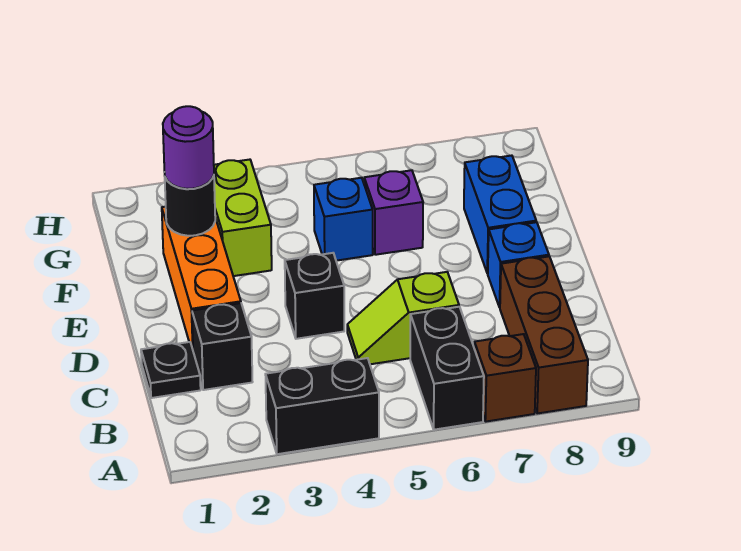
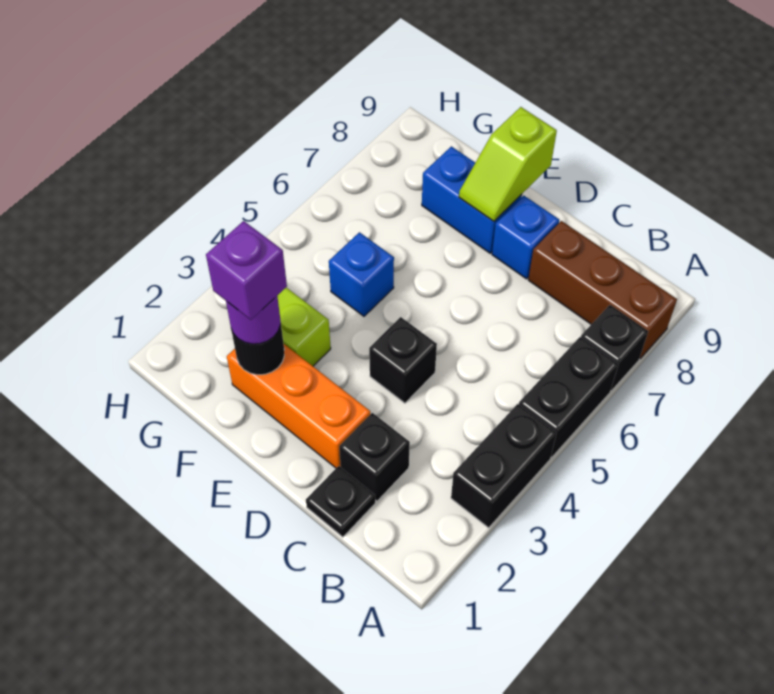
black 1x2 brick [410,307,484,430] -> black 1x2 brick turned to [519,337,618,457]
brown 1x1 brick [474,334,536,422] -> black 1x1 brick [581,305,648,391]
lime 1x2 slope [347,272,459,364] -> lime 1x2 slope moved to [459,107,557,221]
purple 1x1 brick [364,170,423,255] -> purple 1x1 brick moved to [206,221,287,320]

